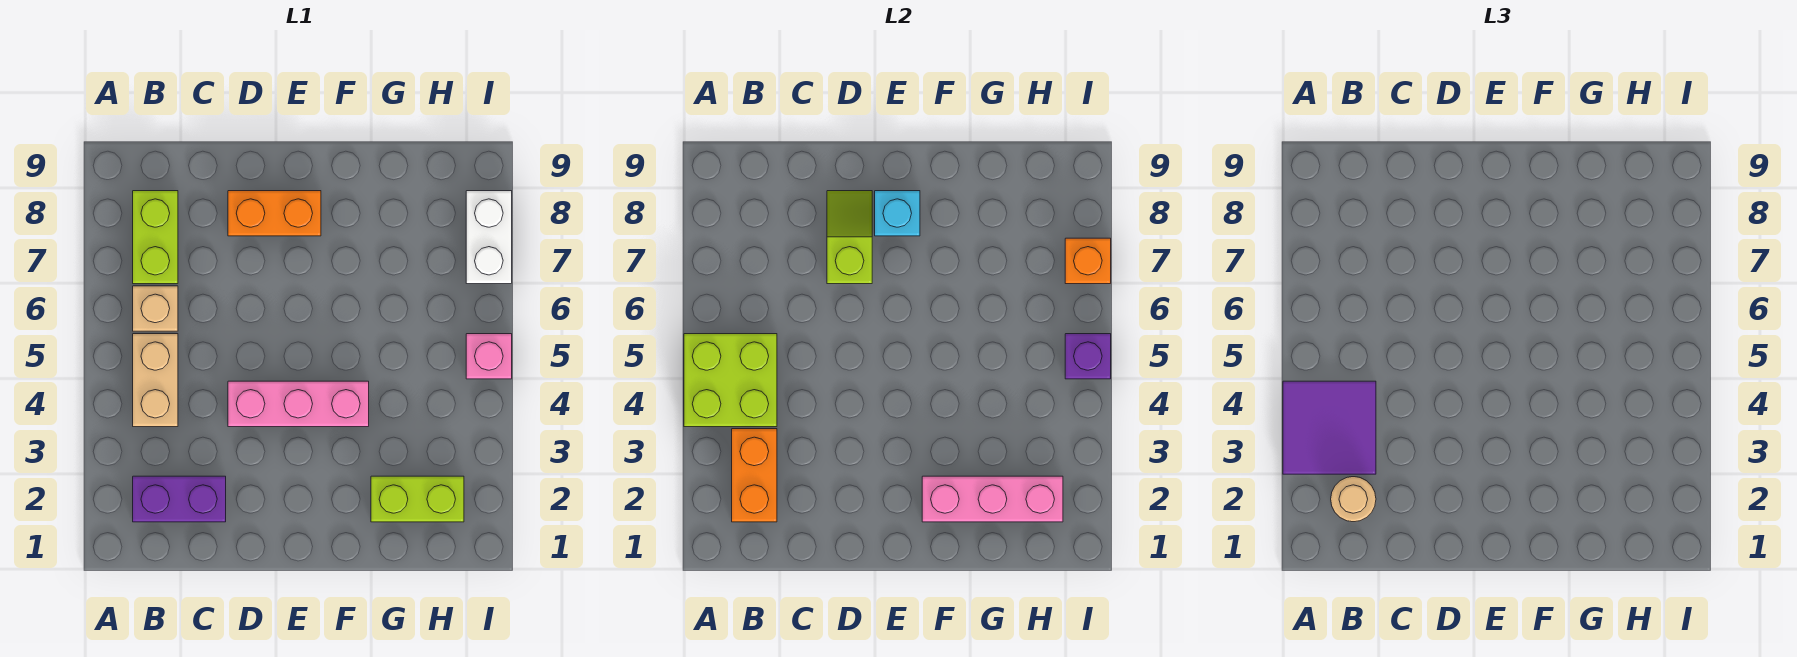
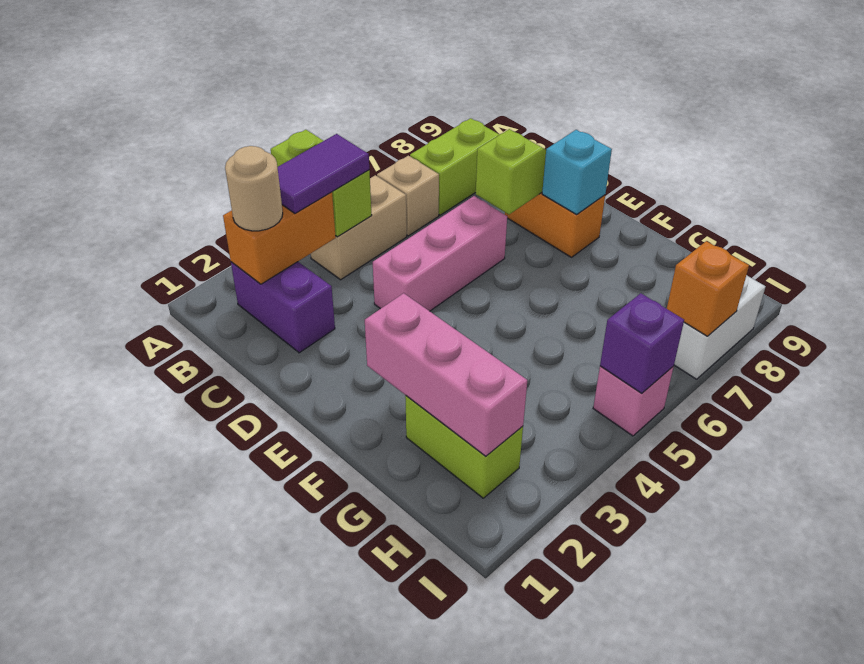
purple 2x2 tile [1283,381,1376,474] -> purple 1x2 tile [278,134,369,213]
lime 2x2 brick [684,334,777,427] -> lime 1x2 brick [271,130,372,237]
pink 1x3 brick [228,381,369,427] -> pink 1x3 brick turned to [373,196,507,311]

